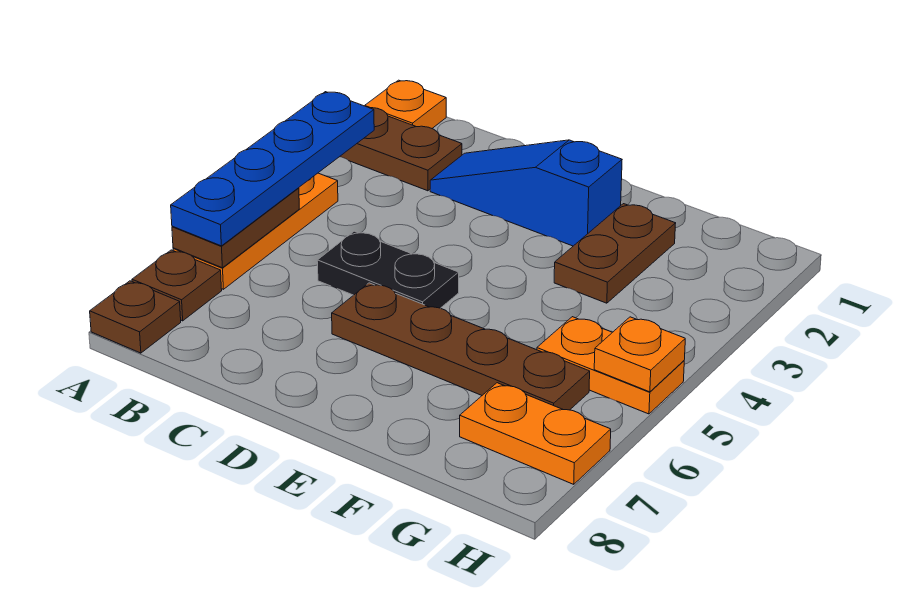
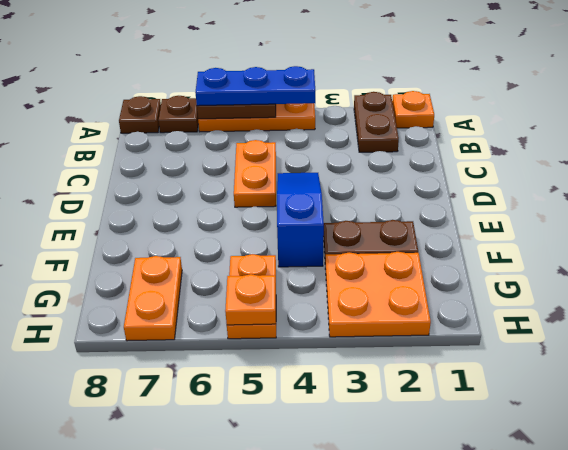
blue 1x4 plate [171,92,374,246] -> blue 1x3 plate [195,66,315,106]
blue 1x3 slope [430,140,622,246] -> blue 1x3 slope moved to [277,173,324,267]
black 1x2 plate [317,231,459,308] -> orange 1x2 plate [234,140,276,207]
brown 1x4 plate [332,283,590,410] -> none
none -> orange 2x2 plate [325,252,431,337]

